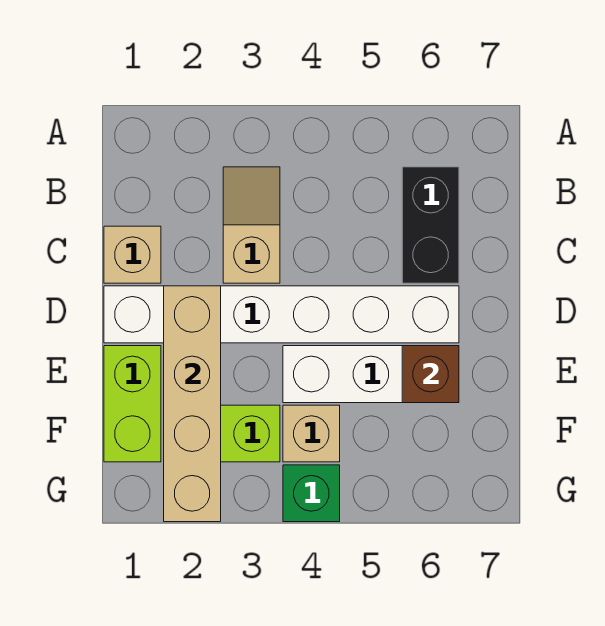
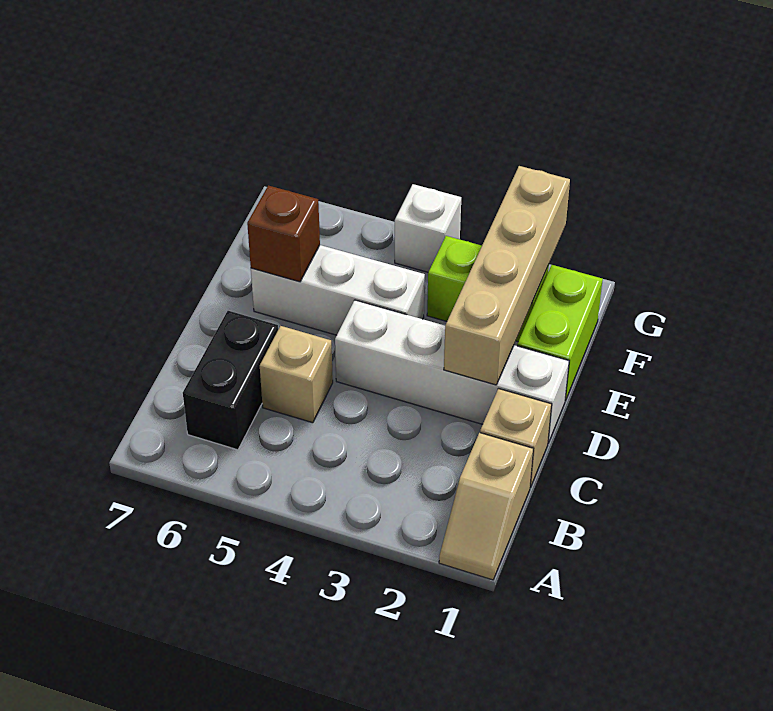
tan 1x2 slope [223,167,280,283] -> tan 1x2 slope moved to [439,433,533,580]
white 1x6 brick [104,286,459,343] -> white 1x4 brick [335,300,569,443]
tan 1x1 brick [283,405,340,462] -> tan 1x1 brick moved to [260,326,333,423]
green 1x1 brick [283,465,340,522] -> white 1x1 brick [395,184,461,272]

